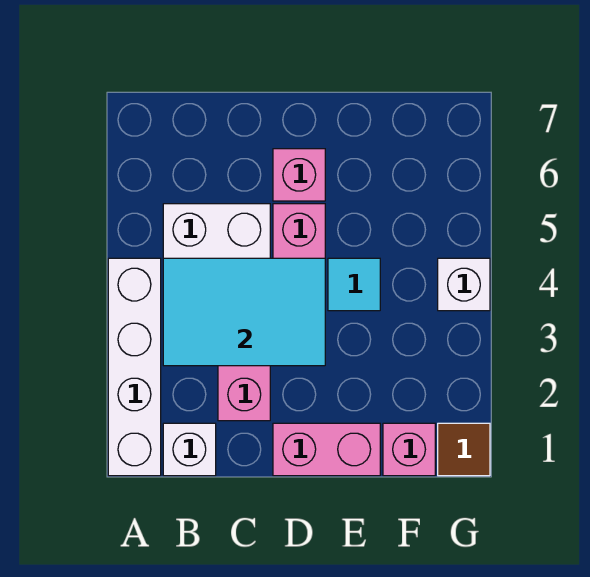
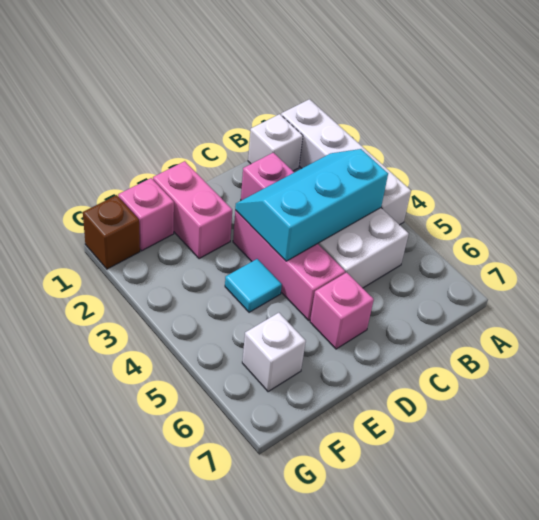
cyan 2x3 tile [163,258,325,366] -> cyan 2x3 slope [235,149,388,261]
pink 1x2 brick [273,423,380,476] -> pink 1x2 brick turned to [153,161,232,259]
brown 1x1 tile [438,423,490,476] -> brown 1x1 brick [83,195,140,269]
white 1x1 brick [438,258,490,311] -> white 1x1 brick moved to [242,313,306,392]

